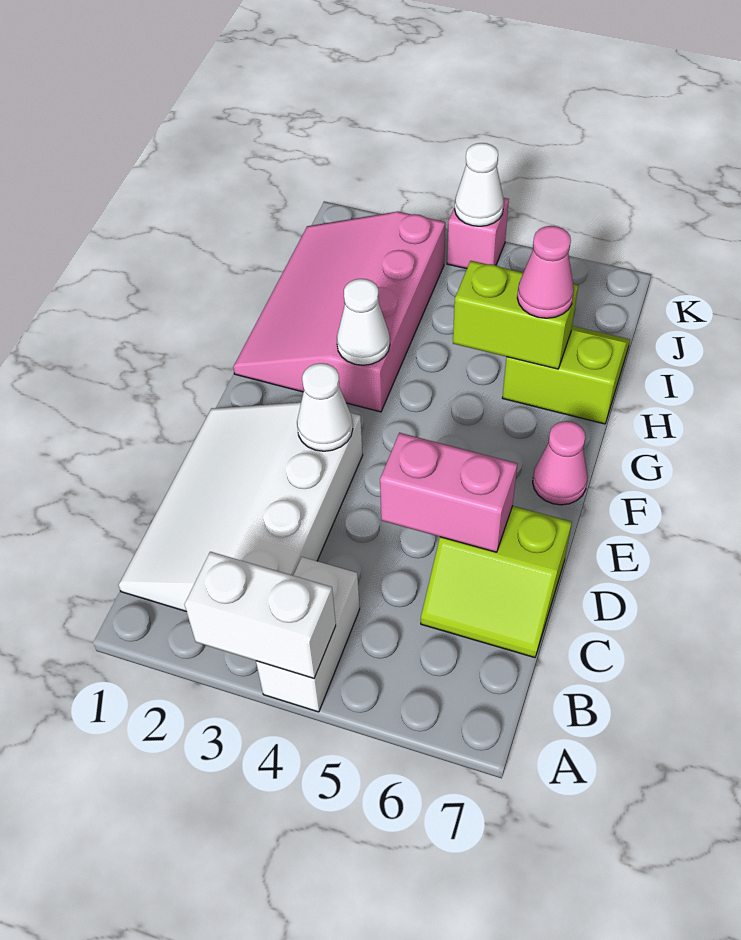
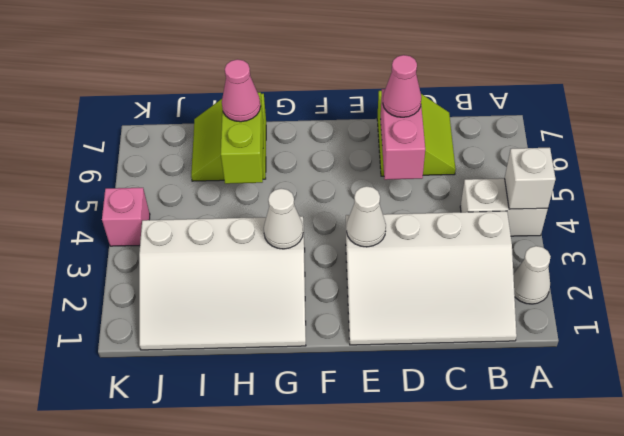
white 1x2 brick [185,552,336,678] -> white 1x1 brick [505,148,556,209]
pink 1x1 cone [533,421,588,505] -> pink 1x1 cone moved to [383,55,421,117]
pink 3x4 slope [233,212,445,412] -> white 3x4 slope [139,216,306,350]
white 1x1 cone [455,143,504,226] -> white 1x1 cone moved to [513,246,551,304]

